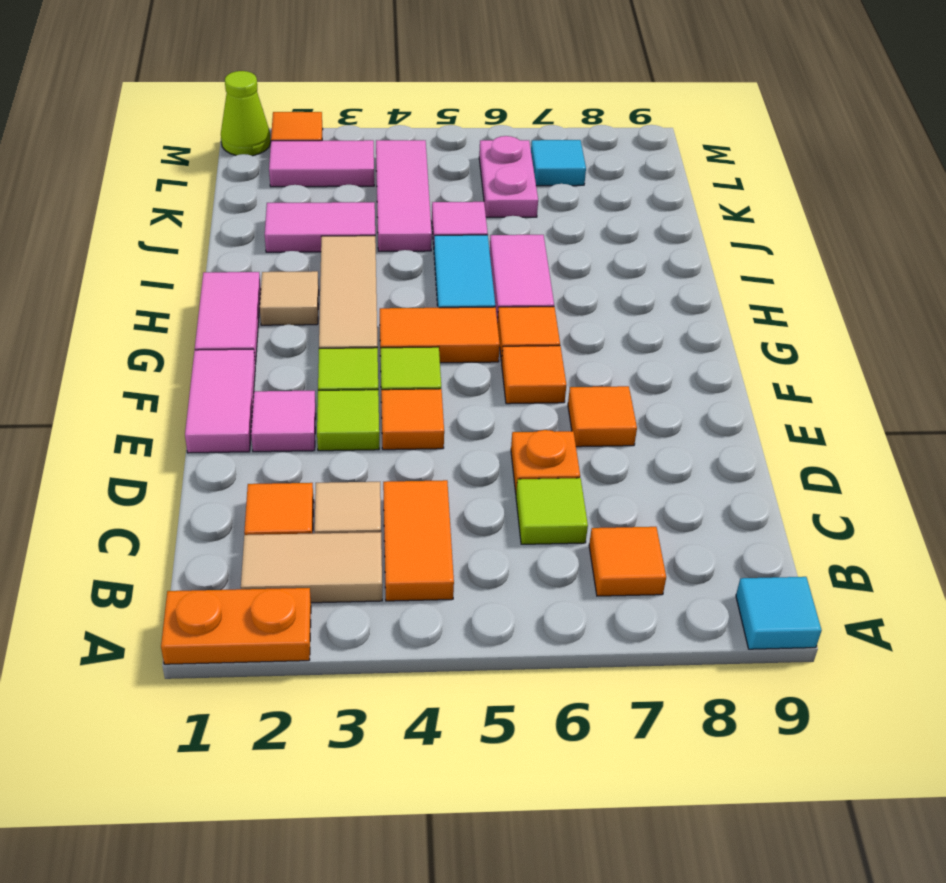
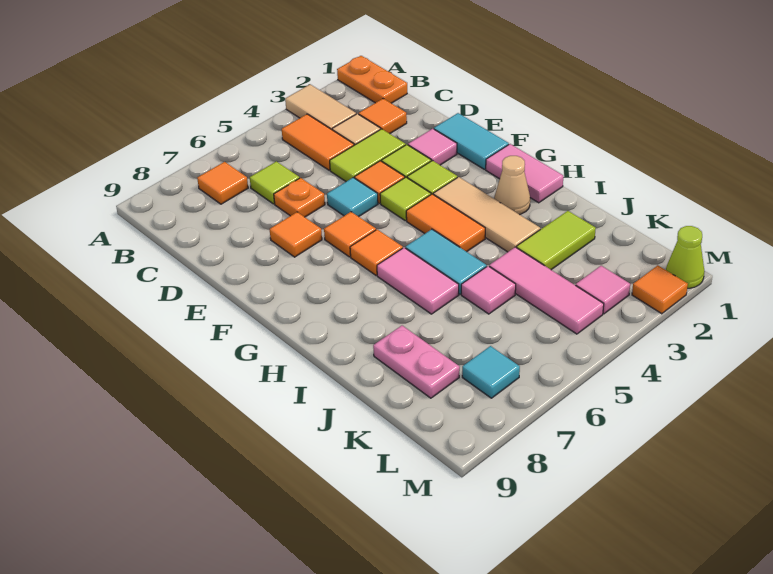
orange 1x2 plate [161,588,311,664] -> orange 1x2 plate turned to [337,56,407,103]
cyan 1x1 tile [736,577,822,649] -> cyan 1x1 tile moved to [327,178,378,217]
tan 1x2 tile [241,532,382,603] -> tan 1x2 tile turned to [285,84,356,130]
none -> lime 1x2 tile [330,129,406,181]
pink 1x2 tile [185,349,255,453] -> cyan 1x2 tile [434,113,509,169]
orange 1x2 tile [380,307,500,363] -> orange 1x2 tile turned to [406,194,485,252]
tan 1x1 tile [260,271,319,325] -> tan 1x1 cone [494,156,530,215]
pink 1x2 tile [265,202,375,252] -> lime 1x2 tile [516,211,596,270]
pink 1x2 plate [479,136,538,217] -> pink 1x2 plate moved to [373,326,460,398]
pink 1x2 tile [269,140,374,187] -> pink 1x1 tile [576,266,630,314]

